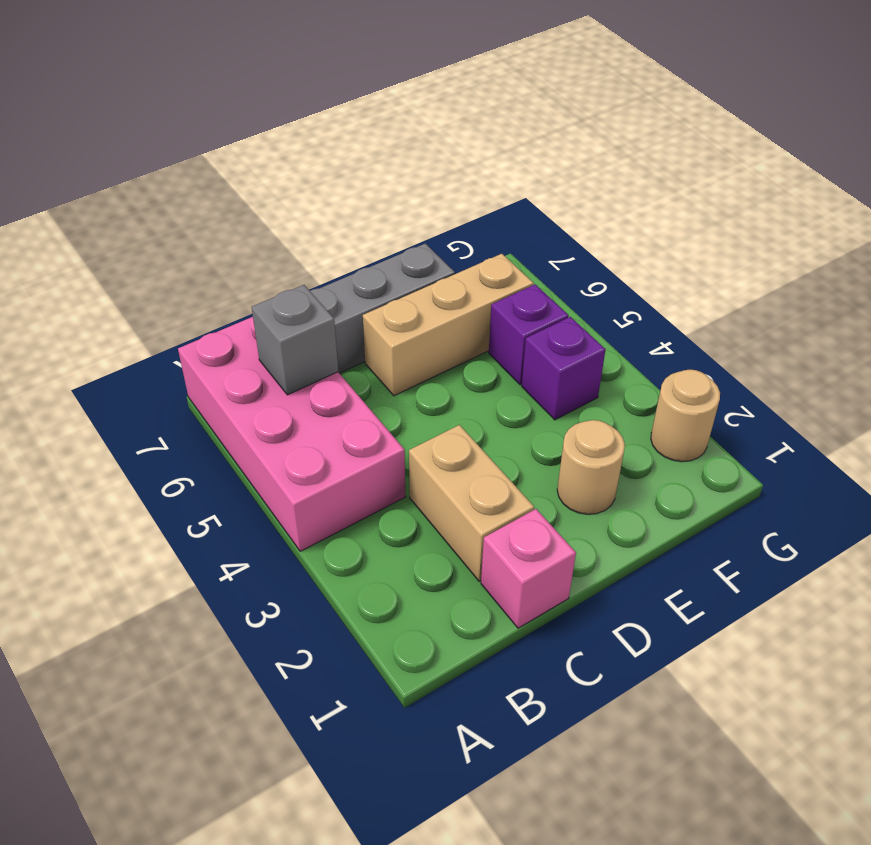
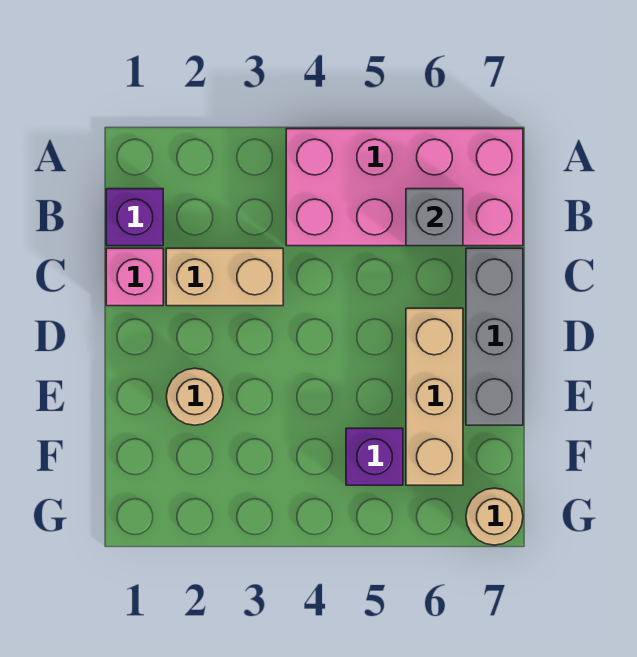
purple 1x1 brick [522,317,606,420] -> purple 1x1 brick moved to [106,189,163,246]
tan 1x1 round brick [651,370,720,462] -> tan 1x1 round brick moved to [466,488,523,545]

